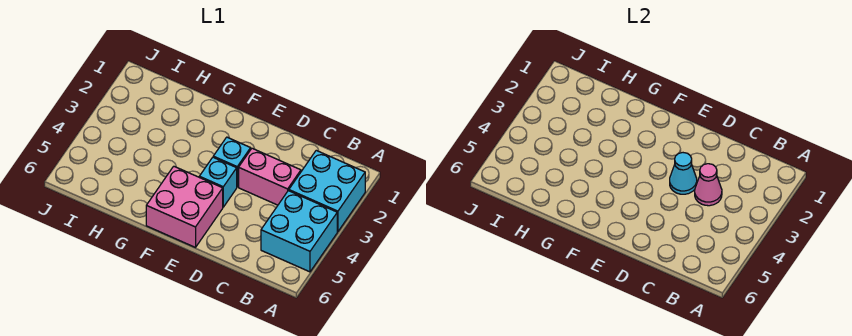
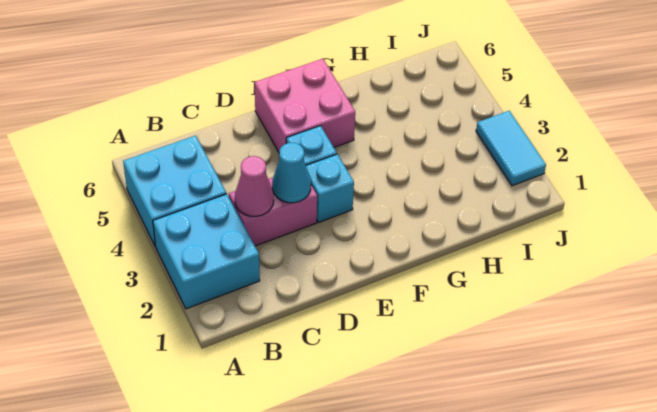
none -> cyan 1x2 tile [476,111,546,186]

